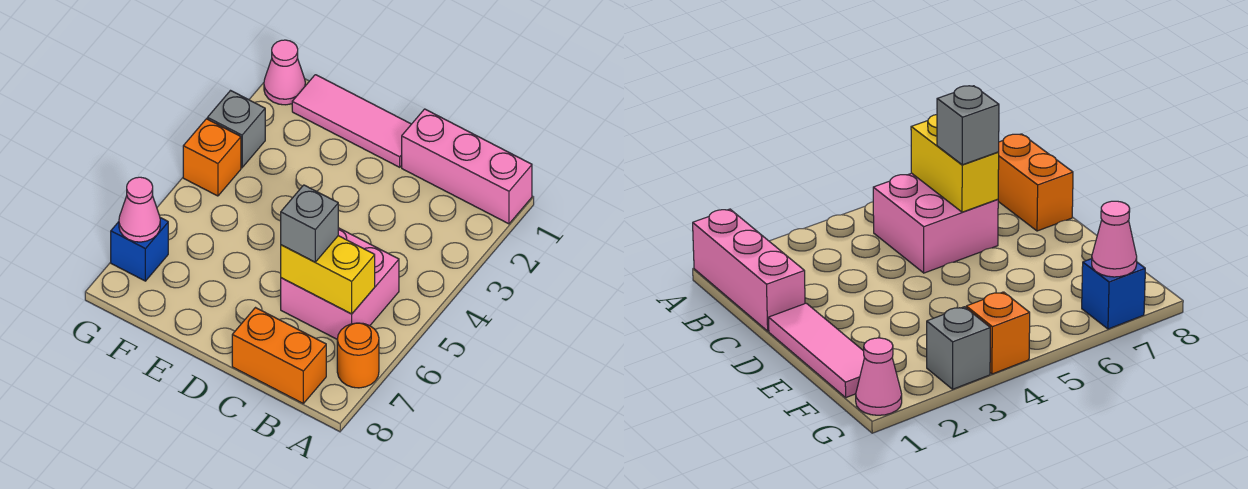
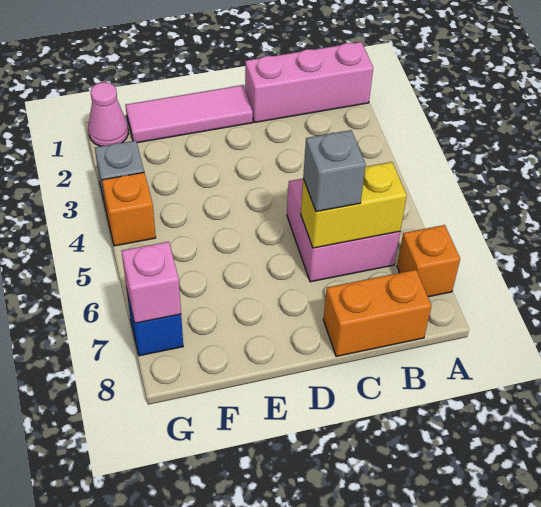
orange 1x1 round brick [337,323,379,388] -> orange 1x1 brick [397,225,460,297]
pink 1x1 cone [119,177,160,242] -> pink 1x1 brick [122,242,181,323]

